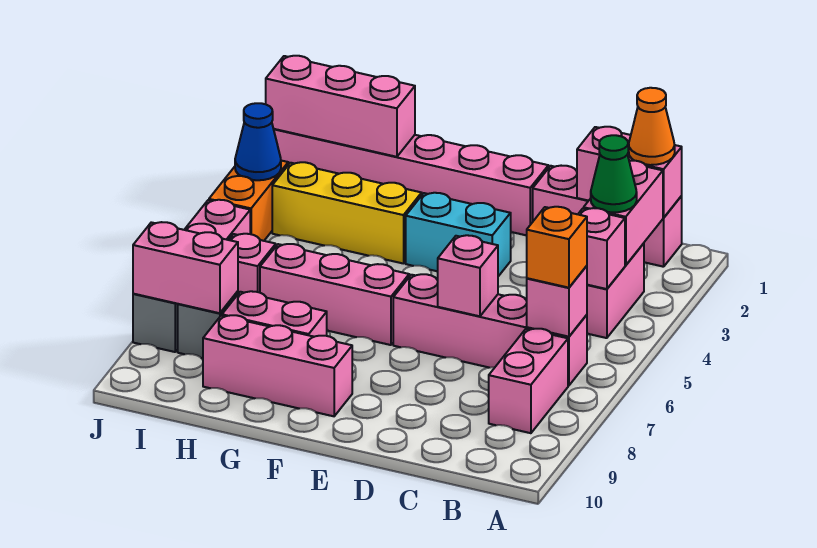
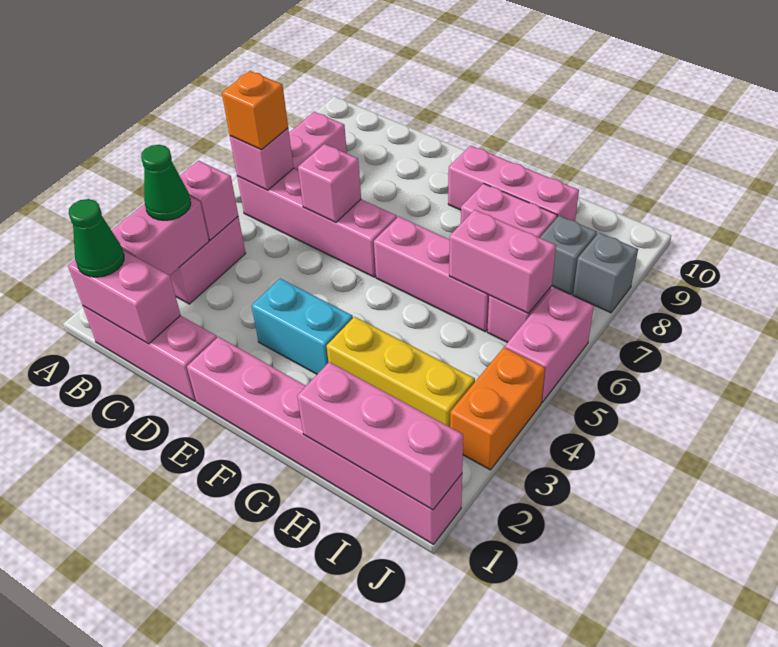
orange 1x1 cone [629,88,675,165] -> green 1x1 cone [69,199,124,277]
pink 1x2 brick [133,222,238,313] -> pink 1x2 brick moved to [449,210,556,313]
blue 1x1 cone [235,103,281,180] -> none

